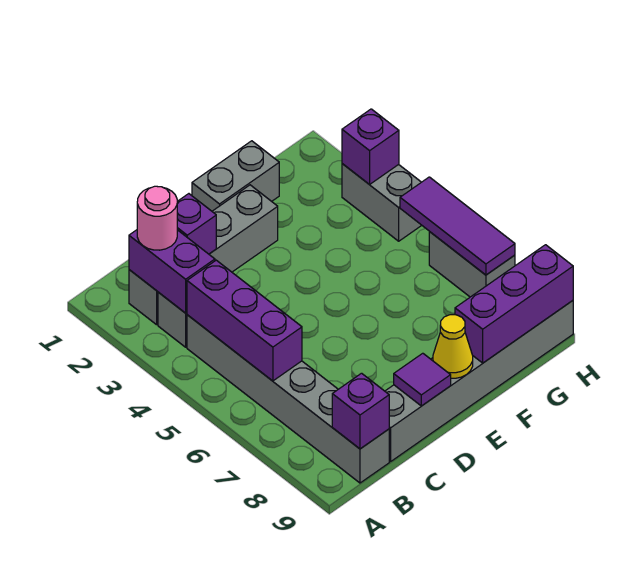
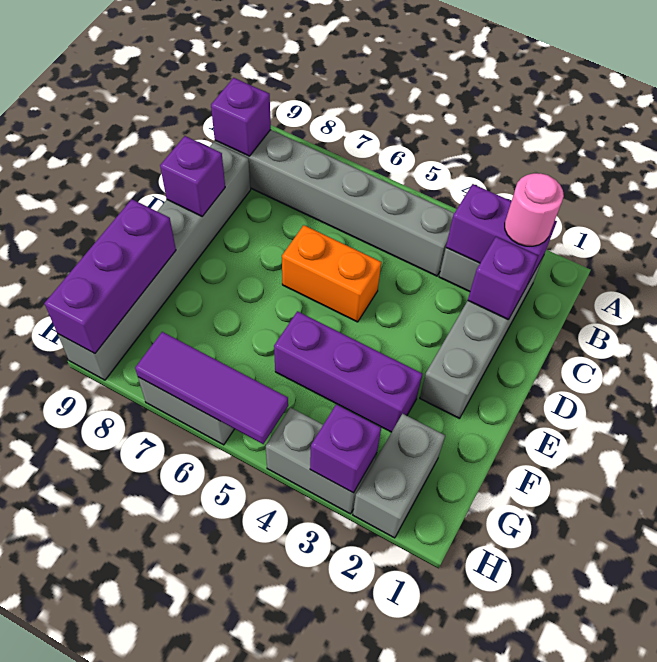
purple 1x3 brick [187,260,302,381] -> purple 1x3 brick moved to [274,311,422,432]
none -> orange 1x2 brick [282,225,381,322]
purple 1x1 tile [394,353,451,406] -> purple 1x1 brick [160,136,225,216]
grey 1x2 brick [192,141,279,211] -> grey 1x2 brick moved to [353,414,445,538]
yellow 1x1 cone [433,315,473,378] -> none

